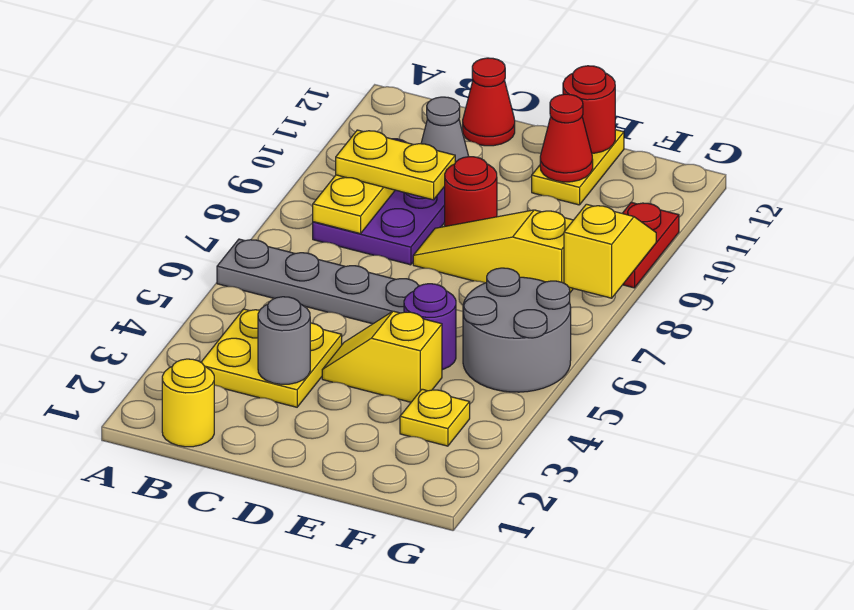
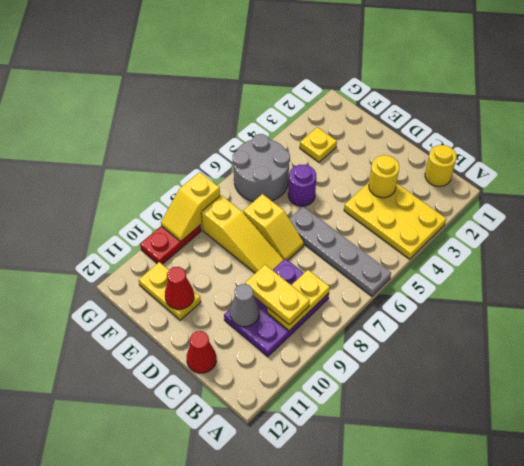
yellow 2x2 plate [201,309,342,407] -> yellow 2x3 plate [344,183,446,259]
grey 1x1 round brick [258,297,310,384] -> yellow 1x1 round brick [369,155,399,198]
yellow 1x2 slope [322,311,442,402] -> yellow 1x2 slope moved to [243,194,304,260]
red 1x1 round brick [445,157,497,226] -> none
yellow 1x2 plate [532,130,624,205] -> yellow 1x2 plate turned to [139,262,201,320]
red 1x1 round brick [563,66,615,153] -> none

